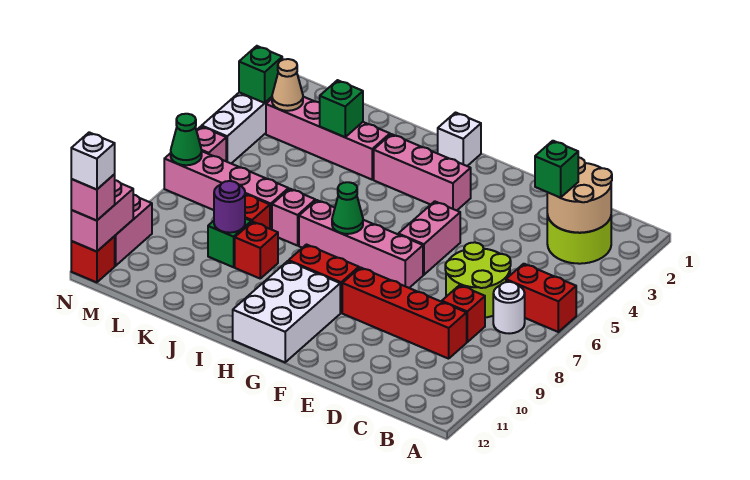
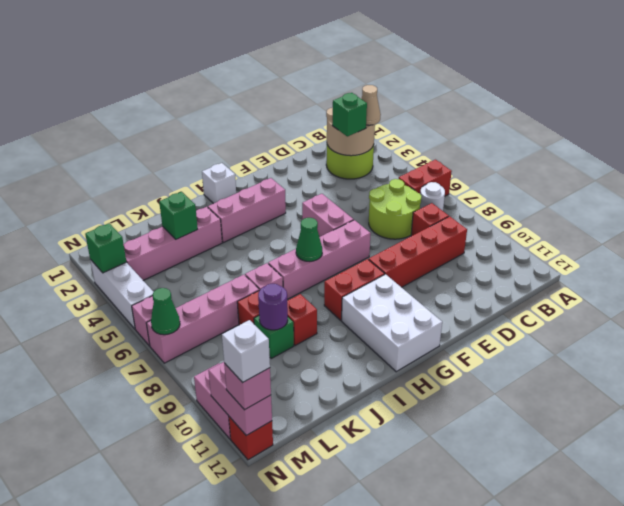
tan 1x1 cone [272,59,303,111] -> tan 1x1 cone moved to [361,85,381,125]

